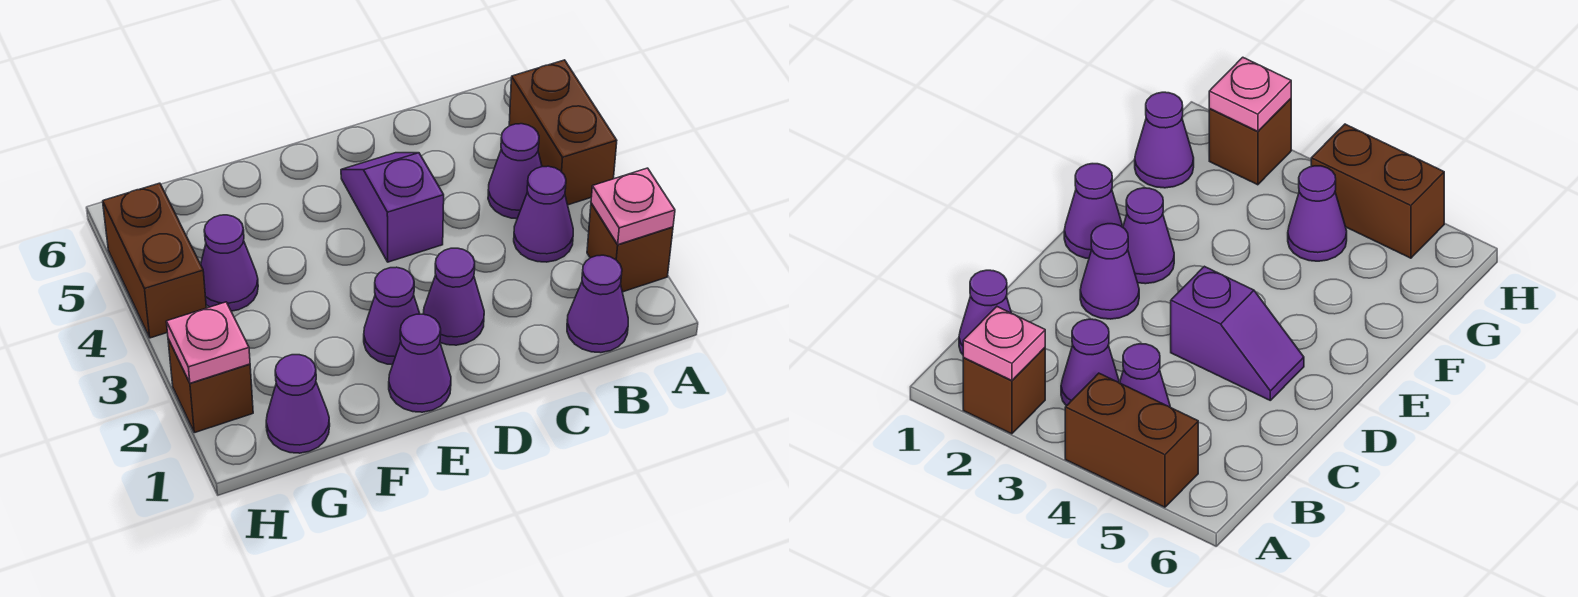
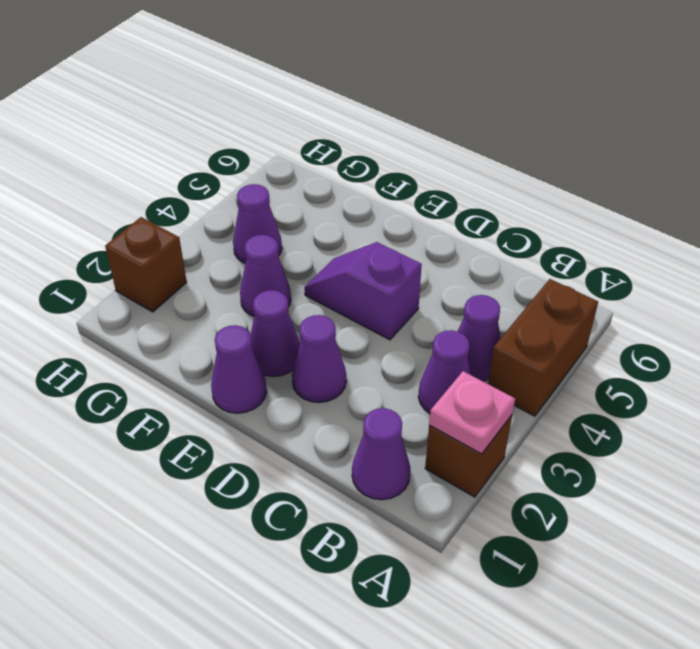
purple 1x2 slope [341,153,444,262] -> purple 1x2 slope turned to [304,242,422,340]
purple 1x1 cone [266,355,330,453] -> purple 1x1 cone moved to [240,235,291,316]
pink 1x1 plate [166,302,250,383] -> none
brown 1x2 brick [103,183,206,338] -> none

